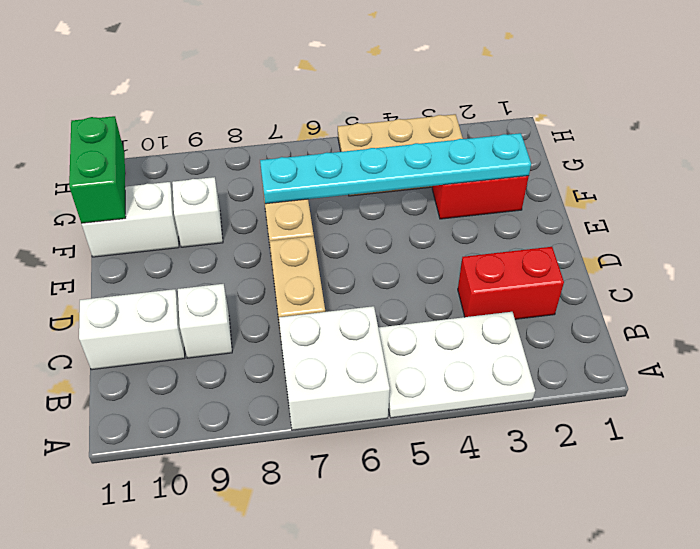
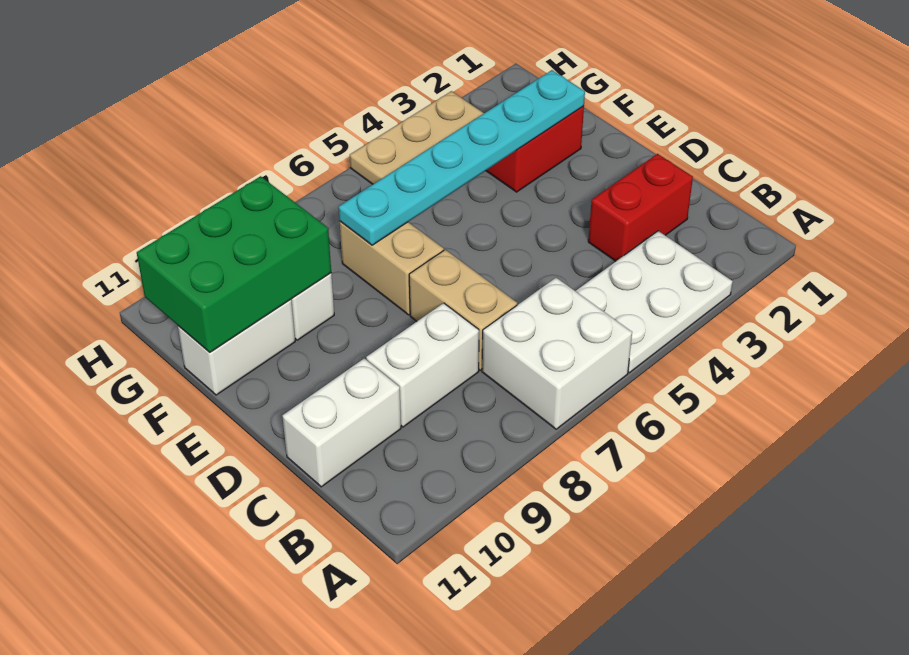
white 1x1 brick [178,284,232,358] -> white 1x2 brick [366,303,479,427]
green 1x2 brick [69,116,126,223] -> green 2x3 brick [137,176,331,352]

